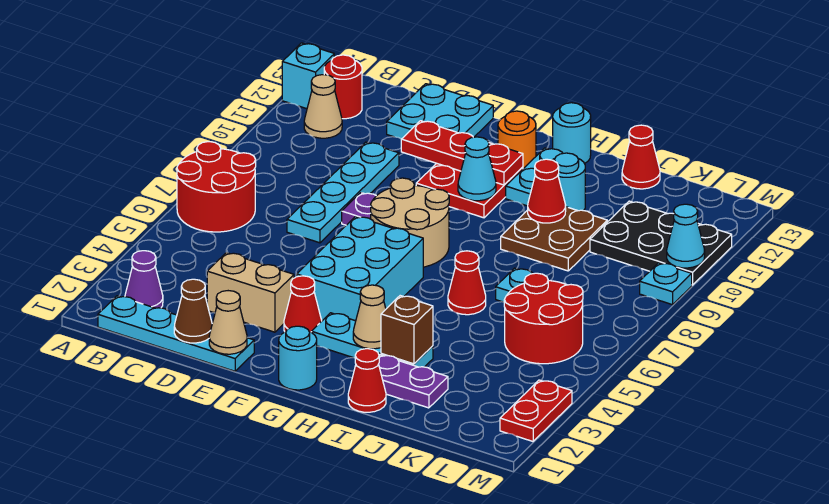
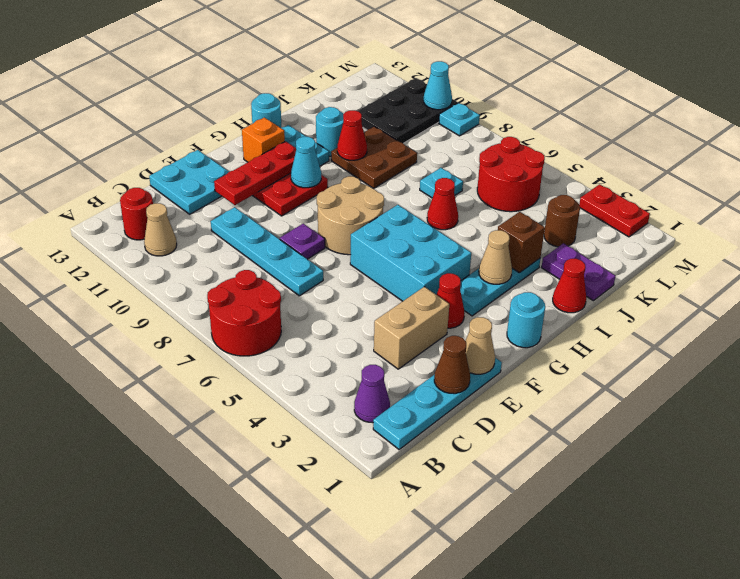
cyan 1x1 brick [282,43,334,109] -> none
orange 1x1 round brick [498,111,536,169] -> orange 1x1 brick [242,118,285,162]
purple 1x2 plate [379,355,448,408] -> purple 1x2 plate turned to [542,243,615,301]
red 1x1 cone [622,125,660,189] -> none
none -> brown 1x1 round brick [544,195,580,247]

